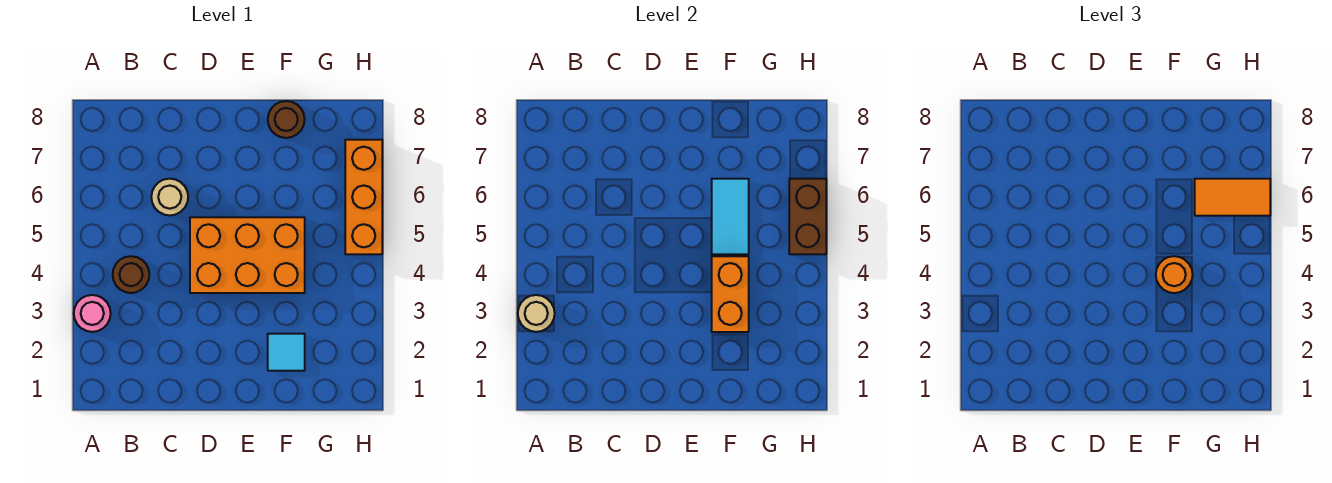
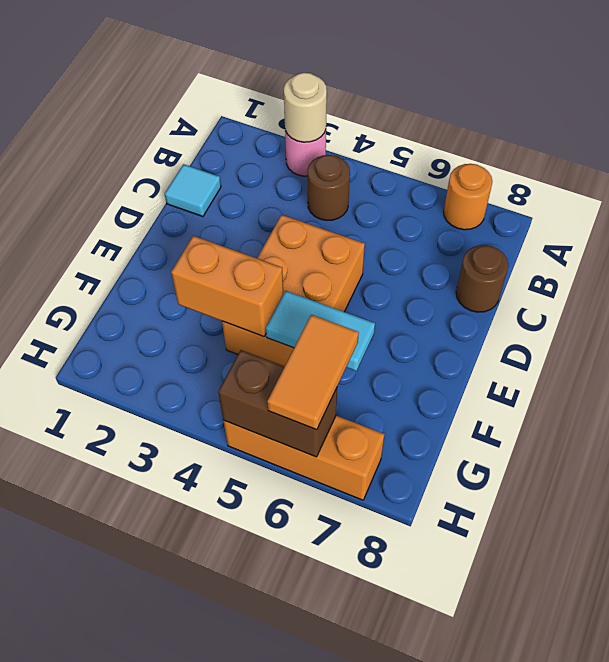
tan 1x1 round brick [151,179,188,215] -> none
cyan 1x1 tile [268,334,305,371] -> cyan 1x1 tile moved to [165,164,221,217]
orange 1x1 round brick [1156,256,1193,293] -> orange 1x1 round brick moved to [444,164,492,230]
brown 1x1 round brick [268,101,305,138] -> brown 1x1 round brick moved to [456,245,508,312]

